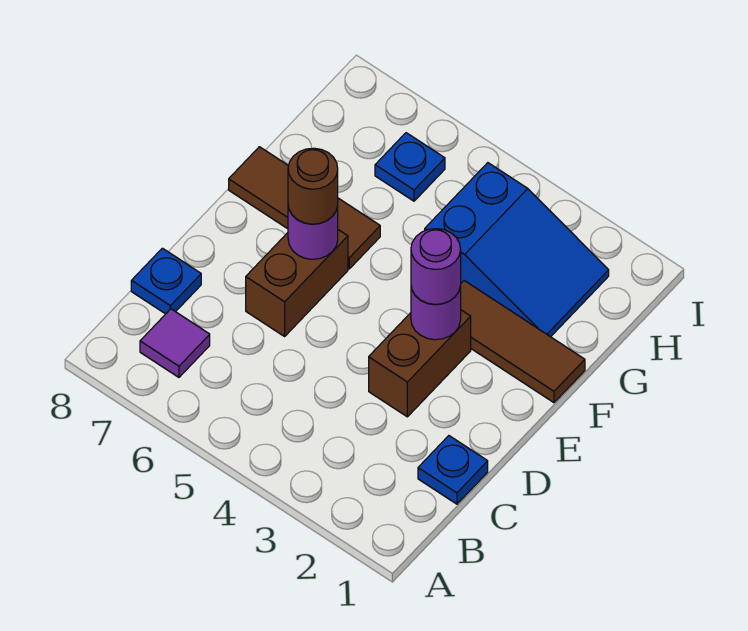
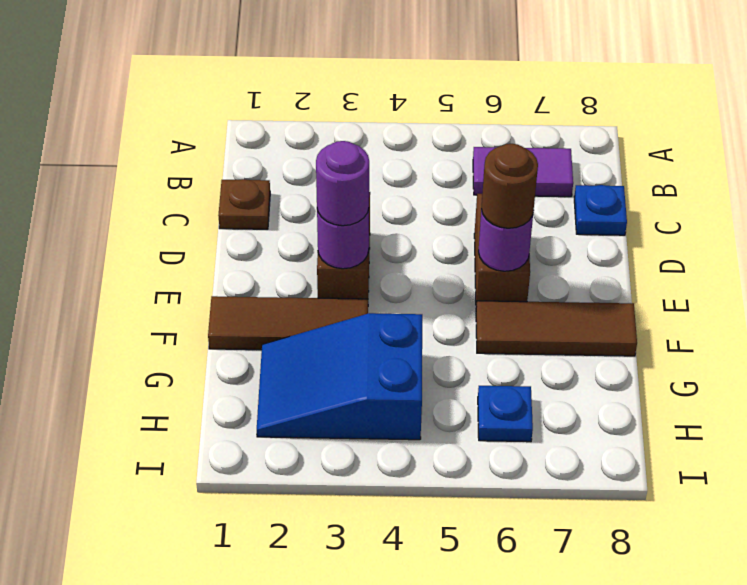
purple 1x1 tile [140,309,210,377] -> purple 1x2 tile [473,147,573,197]
blue 1x1 plate [418,436,488,504] -> brown 1x1 plate [218,179,270,229]

